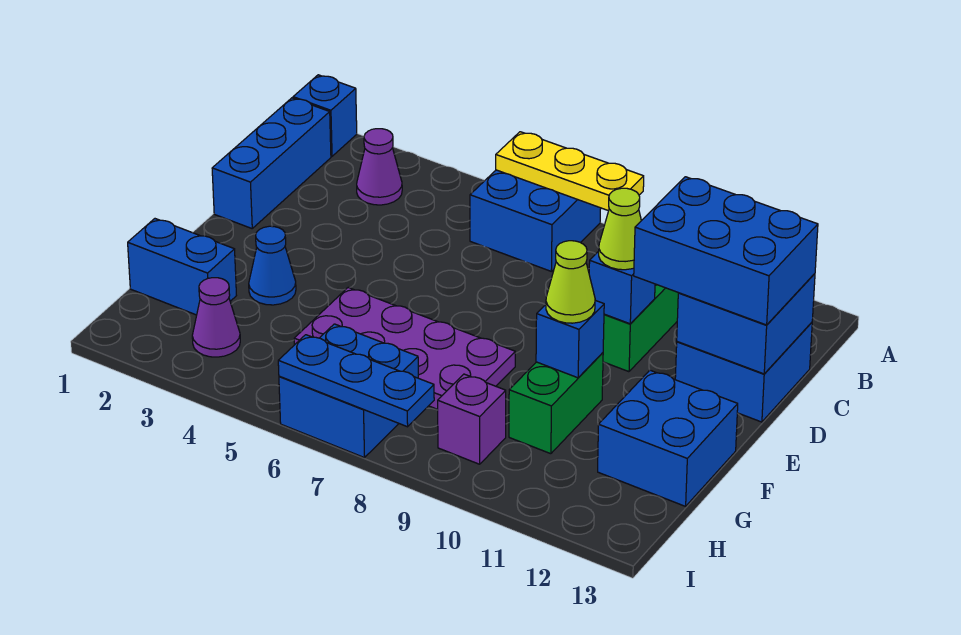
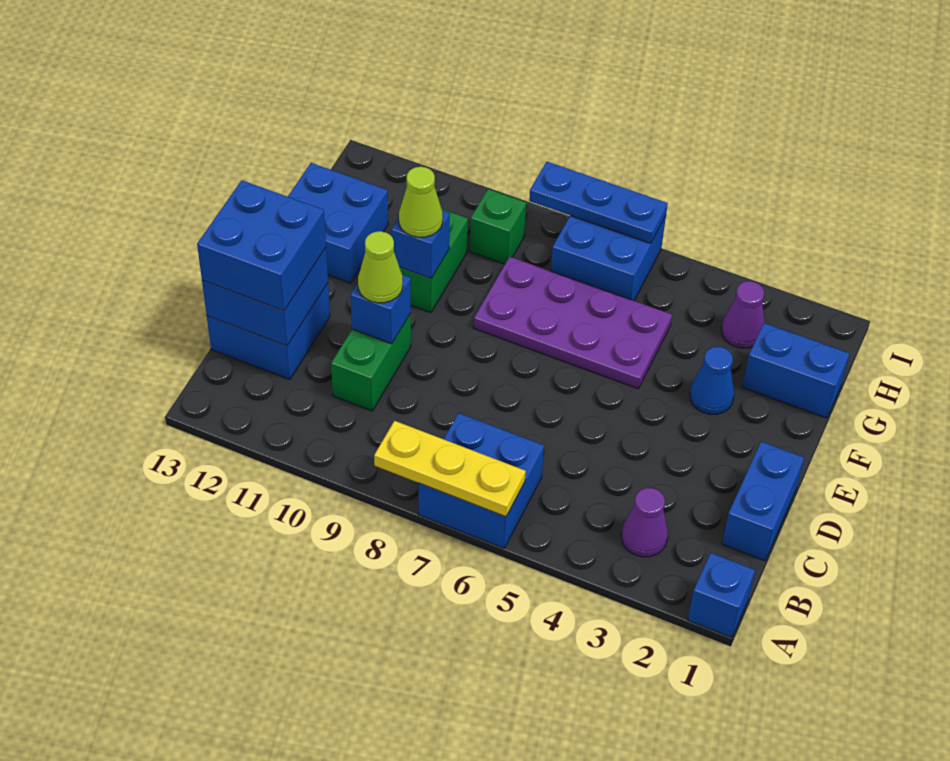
blue 1x3 brick [212,98,331,228] -> blue 1x2 brick [722,442,804,561]
blue 2x3 brick [634,177,818,325] -> blue 2x2 brick [197,180,326,311]
purple 1x1 brick [438,374,506,464] -> green 1x1 brick [470,189,526,264]

